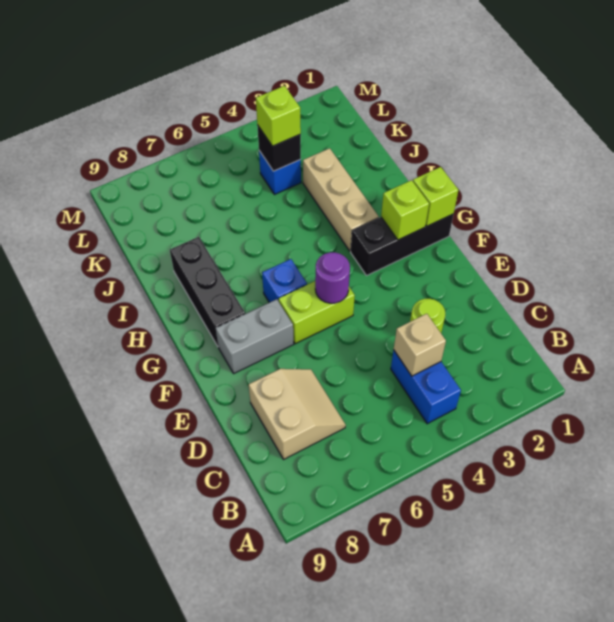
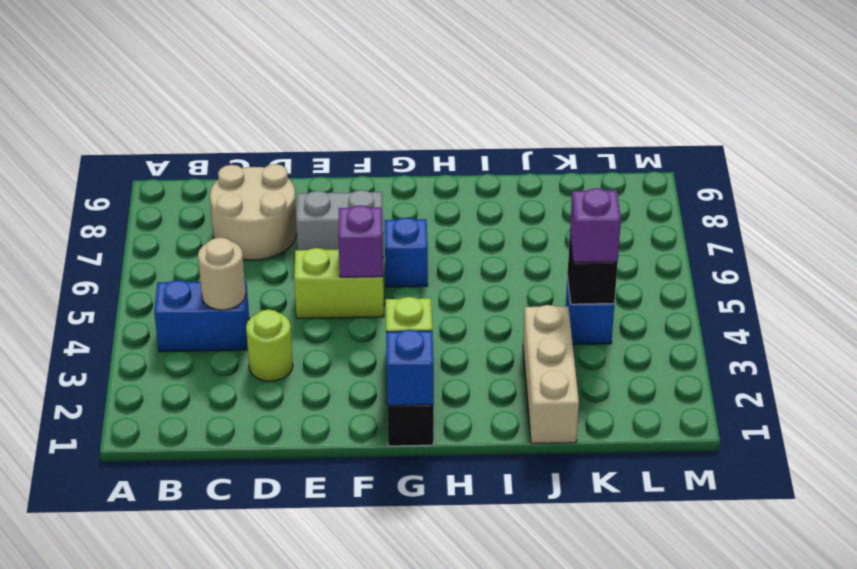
tan 1x1 brick [394,314,446,376] -> tan 1x1 round brick [198,237,246,310]
tan 2x2 slope [249,369,346,459] -> tan 2x2 round brick [210,164,297,260]
lime 1x2 brick [279,281,355,344] -> lime 1x2 brick turned to [294,248,384,318]
purple 1x1 round brick [315,252,350,303] -> purple 1x1 brick [338,205,383,277]
grey 1x2 brick [216,299,294,373] -> grey 1x2 brick turned to [296,190,383,250]
lime 1x1 brick [413,167,458,226] -> blue 1x1 brick [386,330,434,405]
black 1x3 brick [170,237,245,346] -> none
tan 1x3 brick [303,148,379,251] -> tan 1x3 brick turned to [523,305,579,444]
lime 1x1 brick [256,86,301,146] -> purple 1x1 brick [570,188,621,263]

